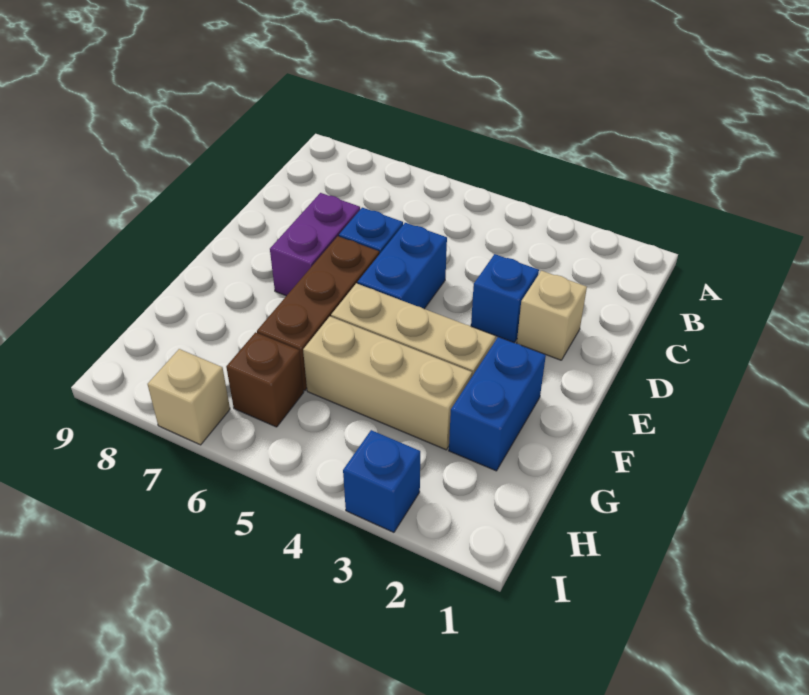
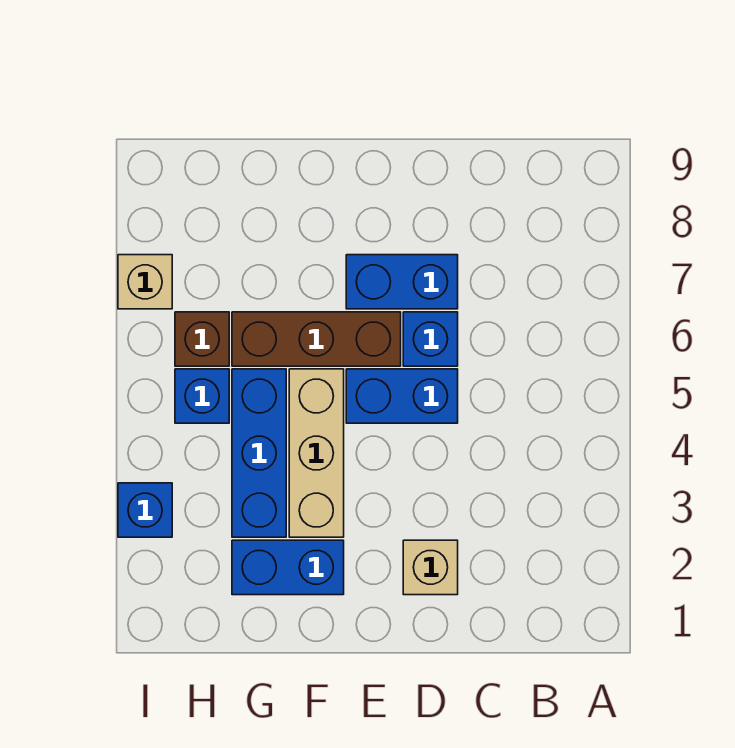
blue 1x1 brick [471,254,539,343] -> blue 1x1 brick moved to [175,369,229,423]
purple 1x2 brick [270,193,360,296] -> blue 1x2 brick [346,255,458,309]
tan 1x3 brick [303,317,472,450] -> blue 1x3 brick [232,369,286,537]

